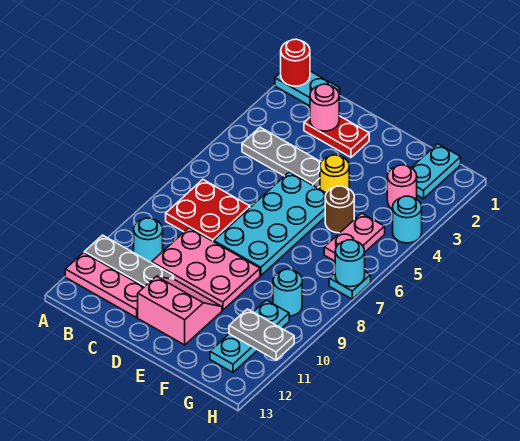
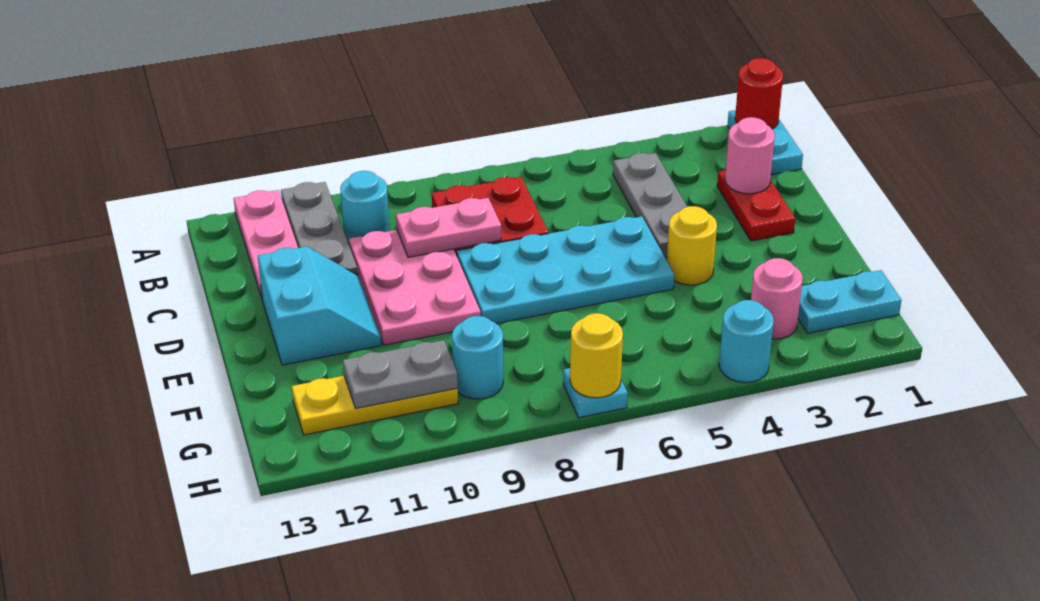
pink 2x2 slope [138,276,222,345] -> cyan 2x2 slope [258,246,381,365]
brown 1x1 round brick [325,186,354,233] -> none
pink 1x2 plate [324,213,385,261] -> pink 1x2 plate moved to [396,198,501,257]
cyan 1x3 plate [210,300,289,372] -> yellow 1x3 plate [292,376,458,435]
grey 1x2 plate [229,309,294,360] -> grey 1x2 plate turned to [343,340,458,408]
cyan 1x1 round brick [335,240,365,287] -> yellow 1x1 round brick [570,313,623,398]

